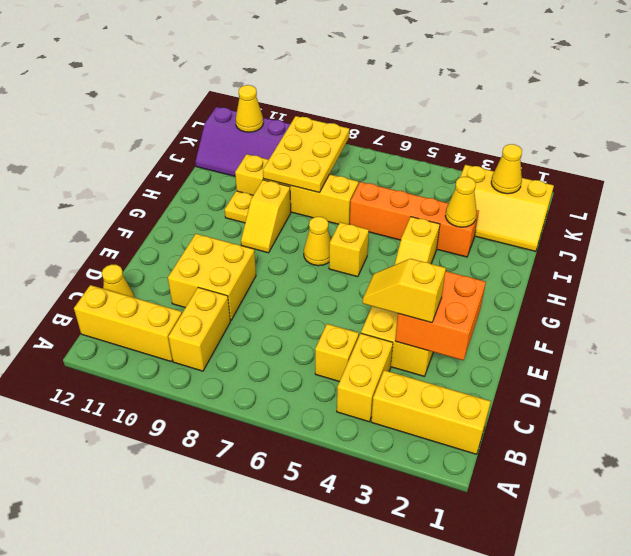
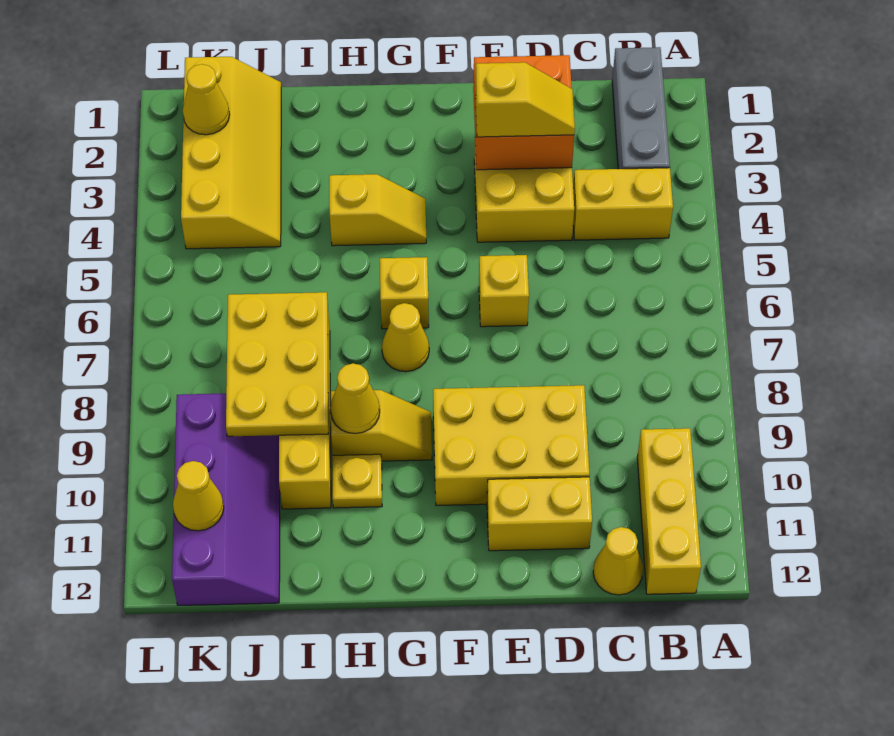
yellow 1x3 brick [371,370,491,454] -> grey 1x3 brick [612,47,670,169]
yellow 1x2 brick [168,288,230,371] -> yellow 1x2 brick moved to [487,477,592,551]
yellow 1x1 brick [315,324,359,382] -> yellow 1x1 brick moved to [479,255,529,327]
yellow 1x2 slope [363,259,446,323] -> yellow 1x2 slope turned to [475,62,575,137]
yellow 2x2 brick [168,234,256,321] -> yellow 2x3 brick [433,385,589,505]
orange 1x4 brick [350,182,479,257] -> none
yellow 1x1 cone [445,177,477,227] -> yellow 1x1 cone moved to [330,363,380,434]
yellow 2x3 plate [263,116,349,193] -> yellow 2x3 plate turned to [226,292,328,436]
yellow 2x3 slope [460,165,554,251] -> yellow 2x4 slope [181,57,281,249]

